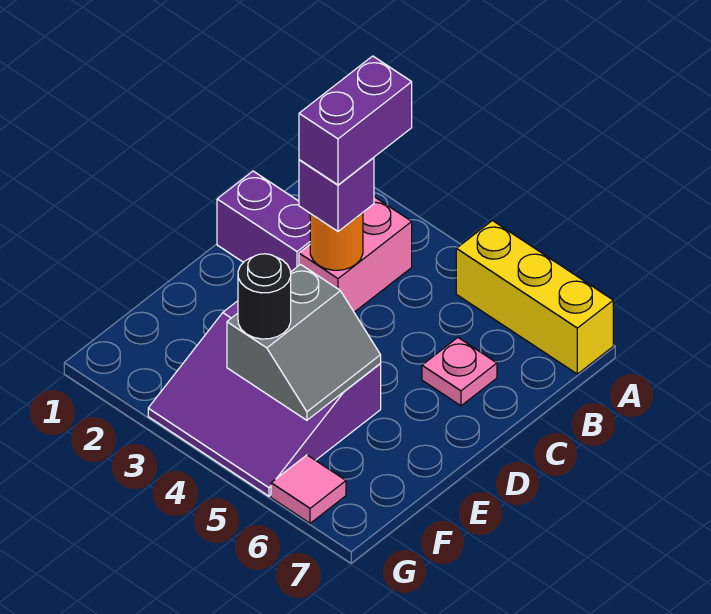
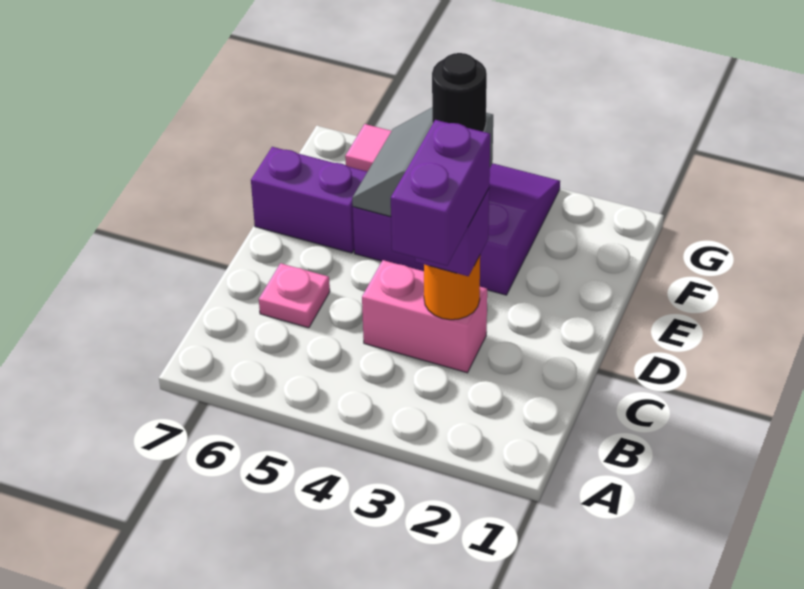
yellow 1x3 brick [456,221,613,374] -> none
pink 1x2 brick [299,197,412,312] -> pink 1x2 brick turned to [362,260,487,373]
purple 1x2 brick [217,171,310,272] -> purple 1x2 brick moved to [251,147,367,253]

